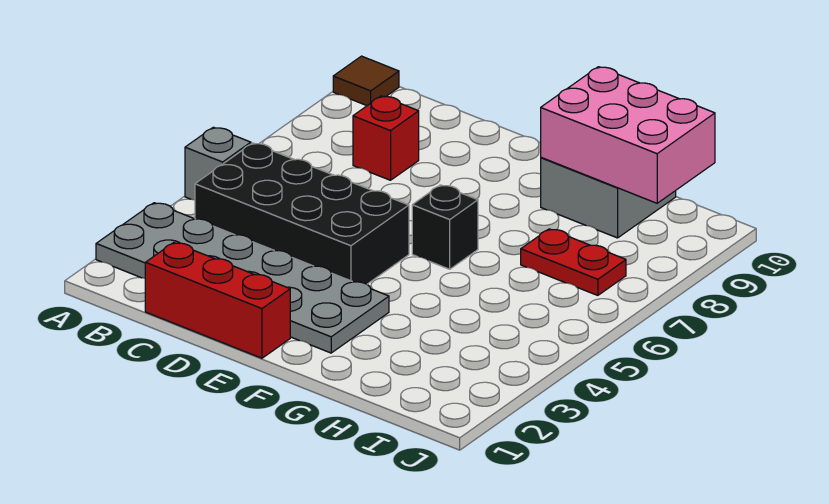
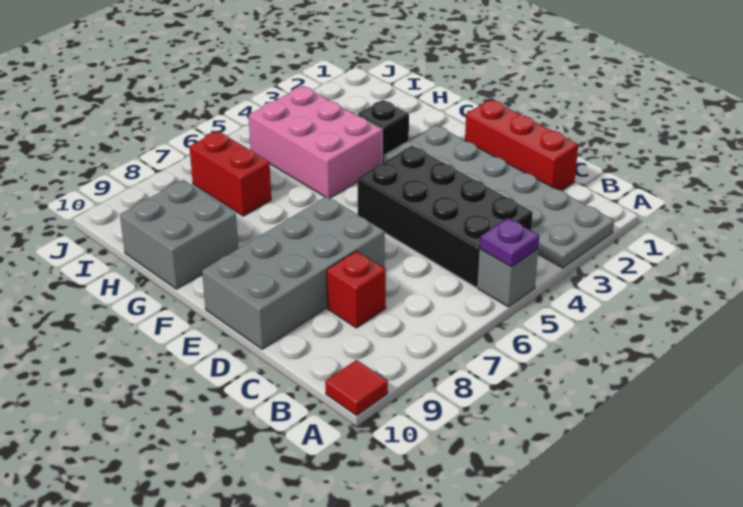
none -> purple 1x1 plate [480,218,539,267]
brown 1x1 tile [333,56,399,106] -> red 1x1 tile [325,360,388,415]
none -> grey 2x4 brick [202,196,385,349]
black 1x1 brick [412,185,478,269] -> black 1x1 brick moved to [357,100,409,163]
pink 2x3 brick [541,67,715,203] -> pink 2x3 brick moved to [249,86,382,198]
red 1x2 plate [521,229,626,295] -> red 1x2 brick [189,131,271,216]

